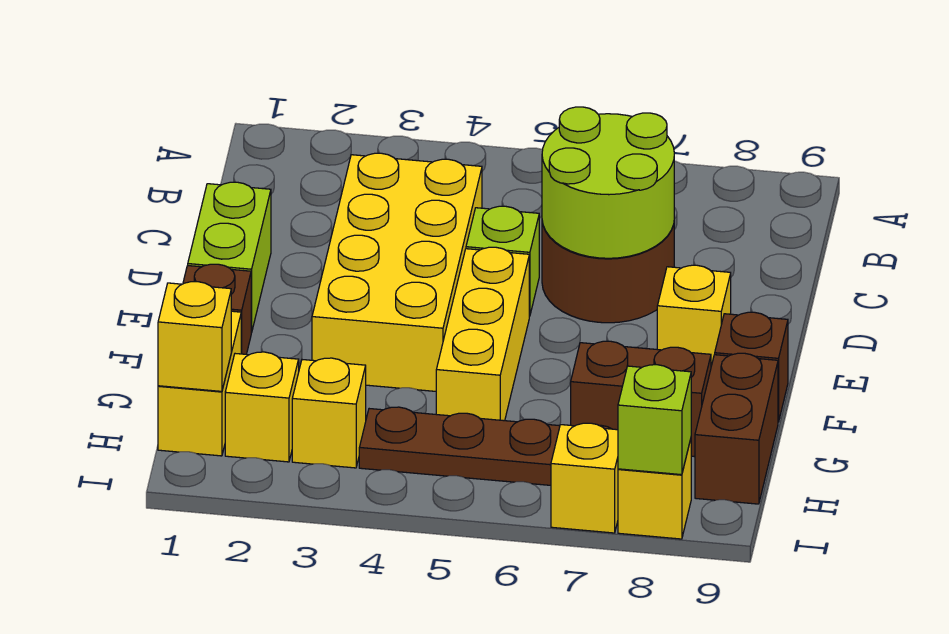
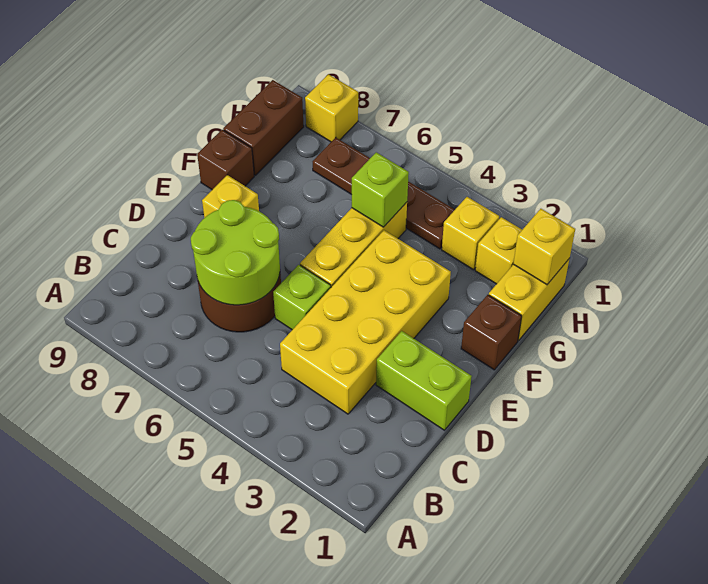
lime 1x2 brick [188,182,271,333] -> lime 1x2 brick turned to [376,331,472,430]
brown 1x2 brick [571,341,711,457] -> none
yellow 1x1 brick [551,423,618,533] -> none
lime 1x1 brick [618,365,691,475] -> lime 1x1 brick moved to [352,152,409,227]

